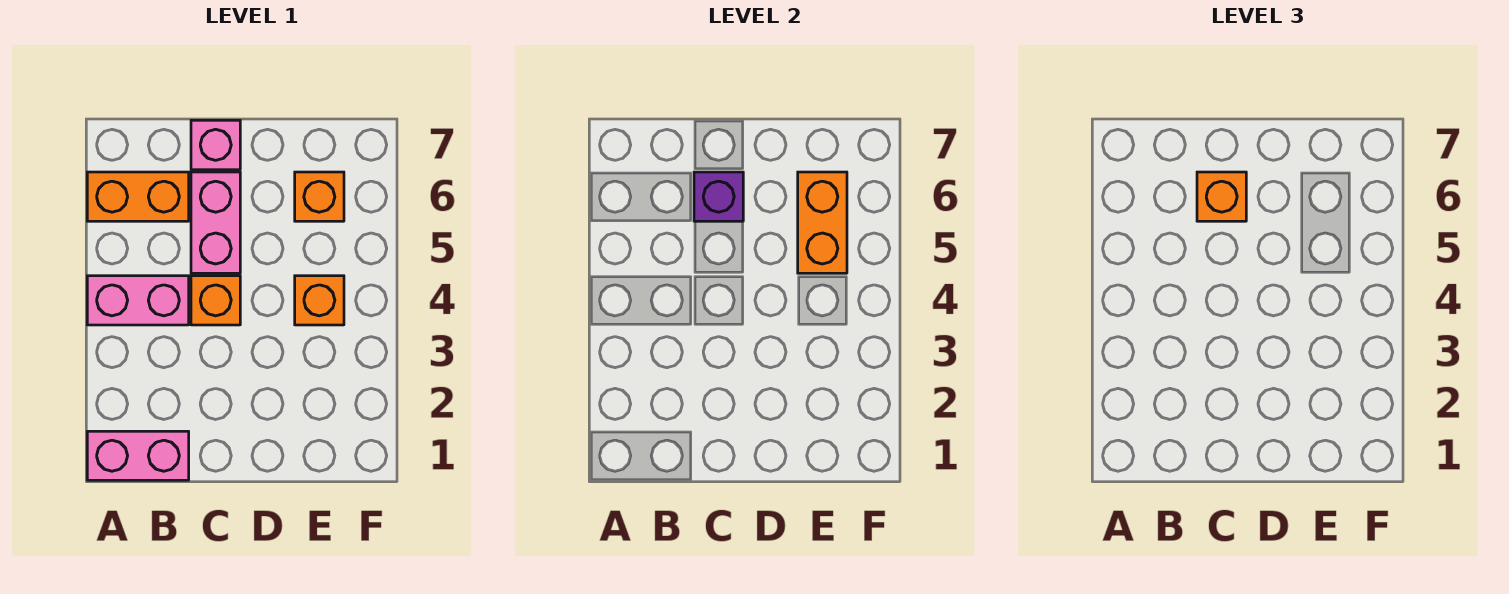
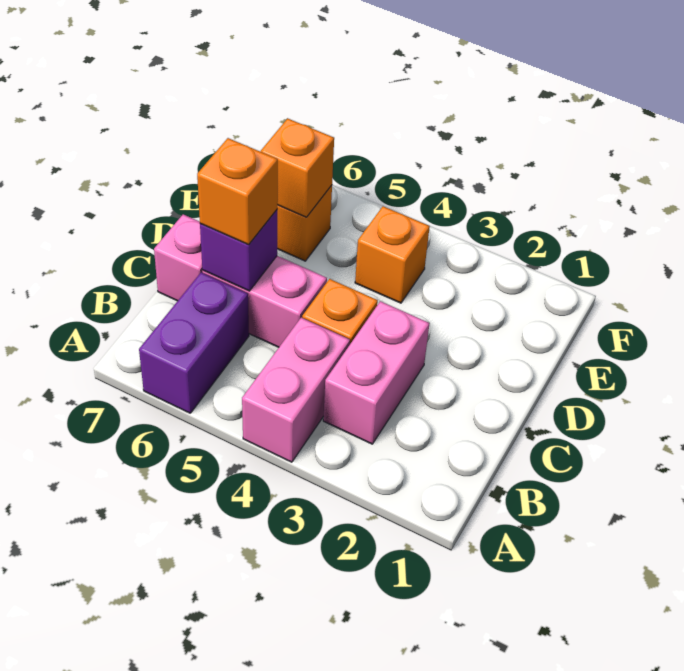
pink 1x2 brick [87,431,189,480] -> pink 1x2 brick moved to [323,301,429,444]
orange 1x2 brick [87,172,189,221] -> purple 1x2 brick [139,272,249,413]
orange 1x2 brick [798,172,847,273] -> orange 1x1 brick [260,119,334,217]

